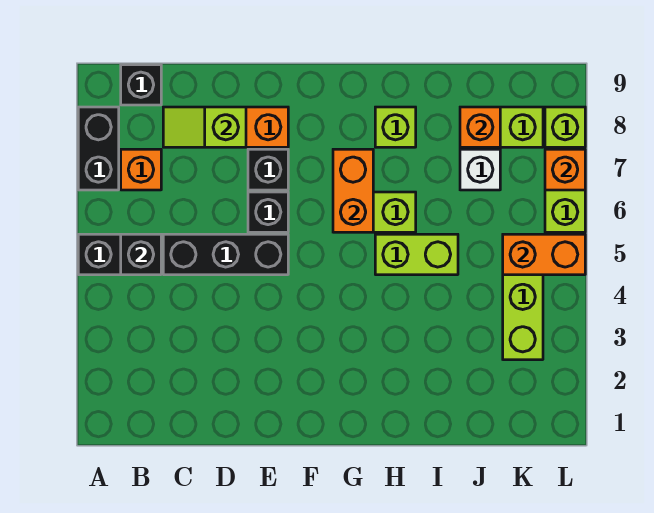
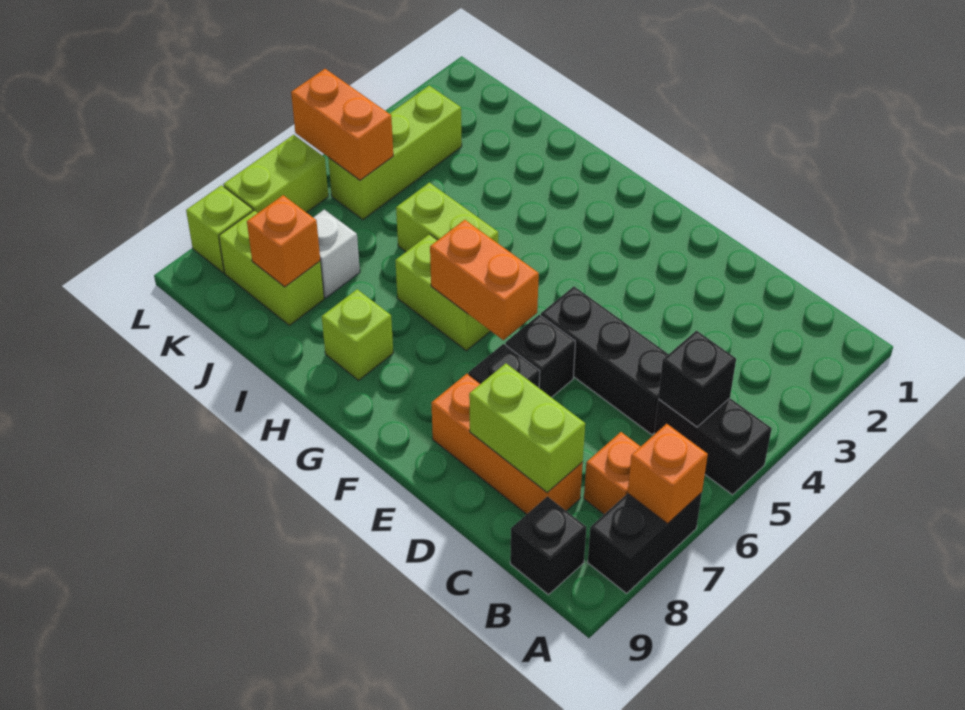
lime 1x2 slope [163,107,246,147] -> lime 1x2 brick [469,364,585,493]
orange 1x2 brick [333,149,373,232] -> orange 1x2 brick turned to [430,220,539,340]
orange 1x1 brick [545,149,585,190] -> orange 1x1 brick moved to [628,424,708,524]

